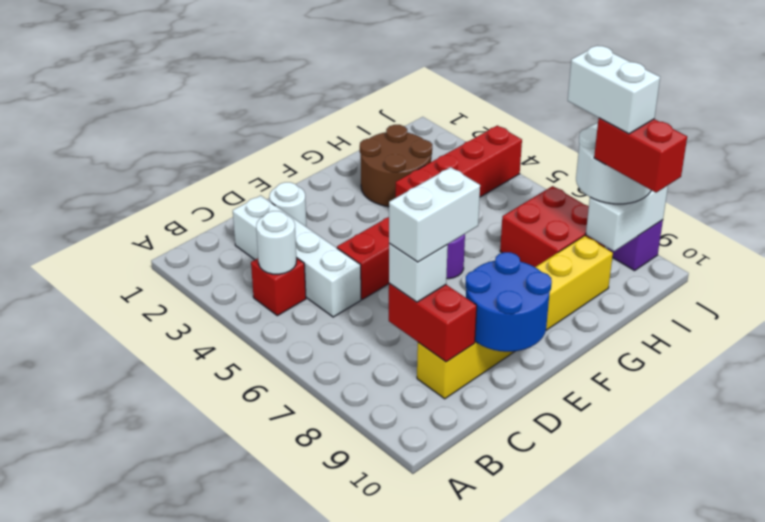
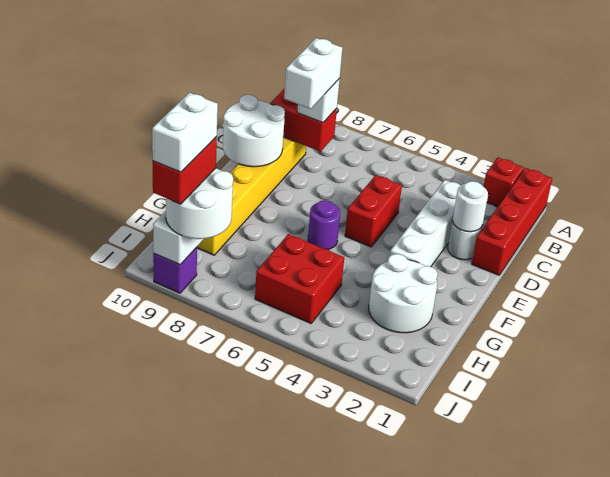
red 1x1 brick [251,258,306,316] -> red 1x1 brick moved to [483,157,524,207]
white 1x1 round brick [256,211,297,274] -> white 1x1 round brick moved to [453,181,488,232]
white 1x4 brick [233,196,361,317] -> white 1x4 brick turned to [390,180,461,267]
blue 2x2 round brick [465,252,552,352] -> white 2x2 round brick [223,95,285,167]
brown 2x2 round brick [360,125,432,207] -> white 2x2 round brick [369,254,438,333]
red 1x4 brick [396,126,522,197] -> red 1x4 brick moved to [472,168,552,275]
red 2x2 brick [500,186,605,267] -> red 2x2 brick moved to [255,234,344,323]
white 1x2 brick [568,45,660,134] -> white 1x2 brick turned to [152,93,218,172]
red 1x2 brick [594,118,687,192] -> red 1x2 brick turned to [153,136,217,204]

